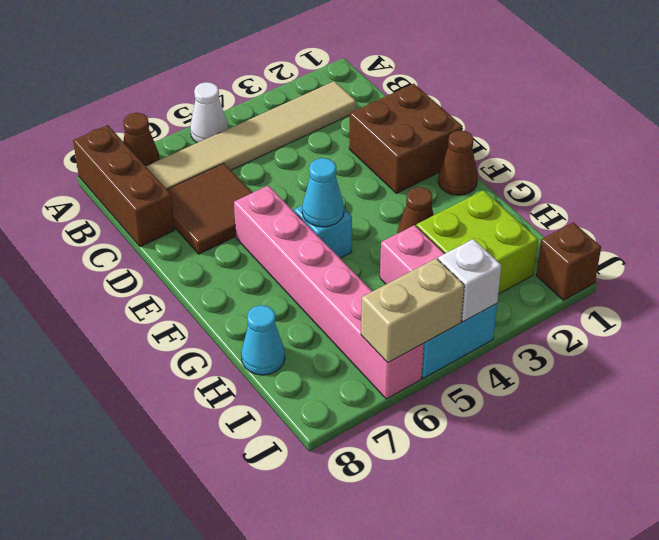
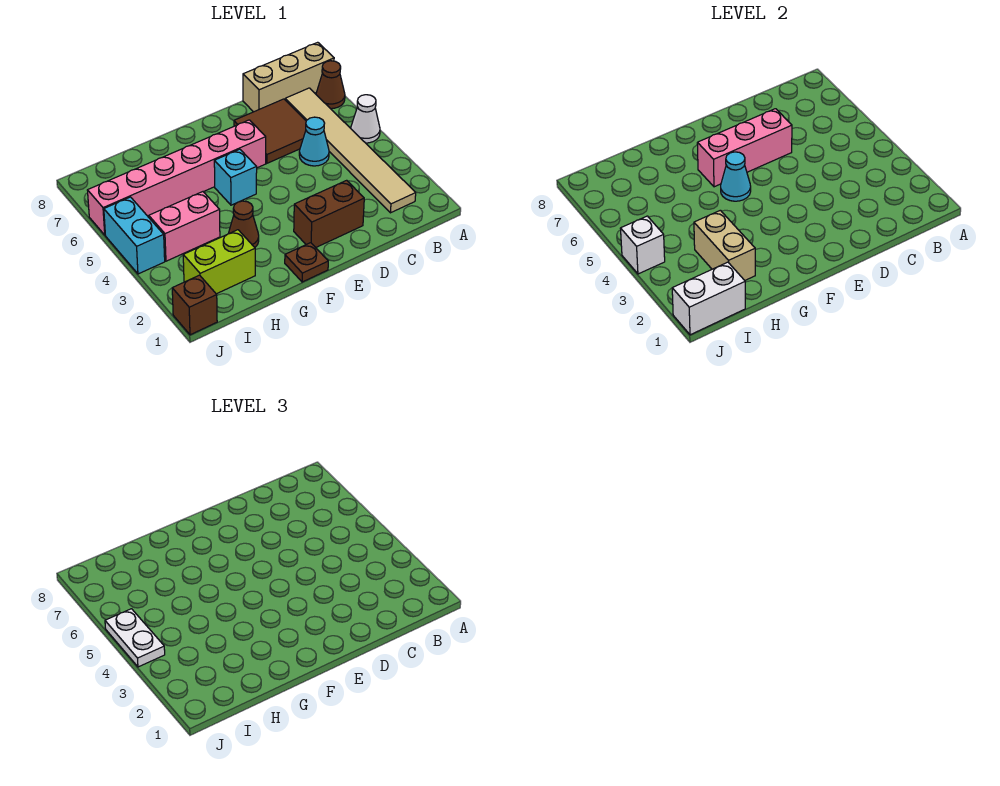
brown 1x3 brick [73,125,175,247] -> tan 1x3 brick [243,42,334,112]
brown 2x2 brick [349,84,463,193] -> brown 1x2 brick [294,180,364,247]
none -> pink 1x3 brick [697,109,792,187]
brown 1x1 cone [438,130,478,195] -> brown 1x1 plate [285,243,328,282]
lime 2x2 brick [416,190,538,294] -> lime 1x2 brick [183,230,255,294]
cyan 1x1 cone [241,305,285,375] -> cyan 1x1 cone moved to [299,117,329,166]
none -> white 1x2 brick [672,262,745,335]
none -> white 1x2 plate [105,609,165,667]
tan 1x2 brick [361,258,464,363] -> tan 1x2 brick moved to [694,210,755,280]

